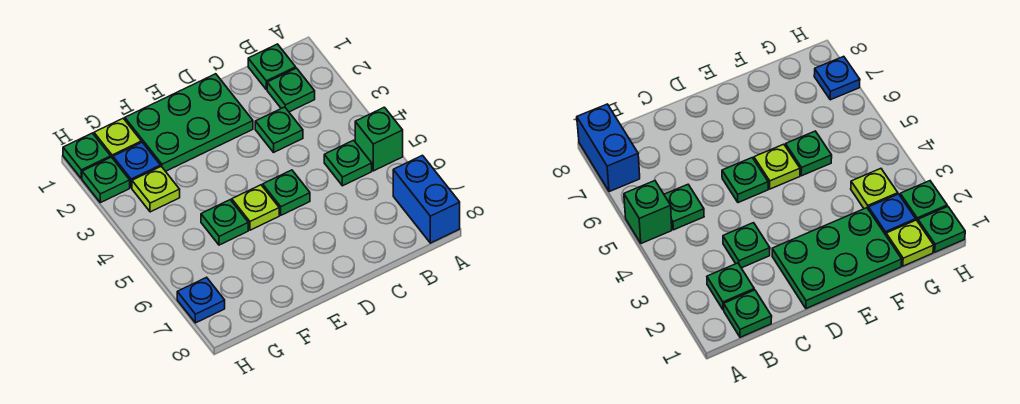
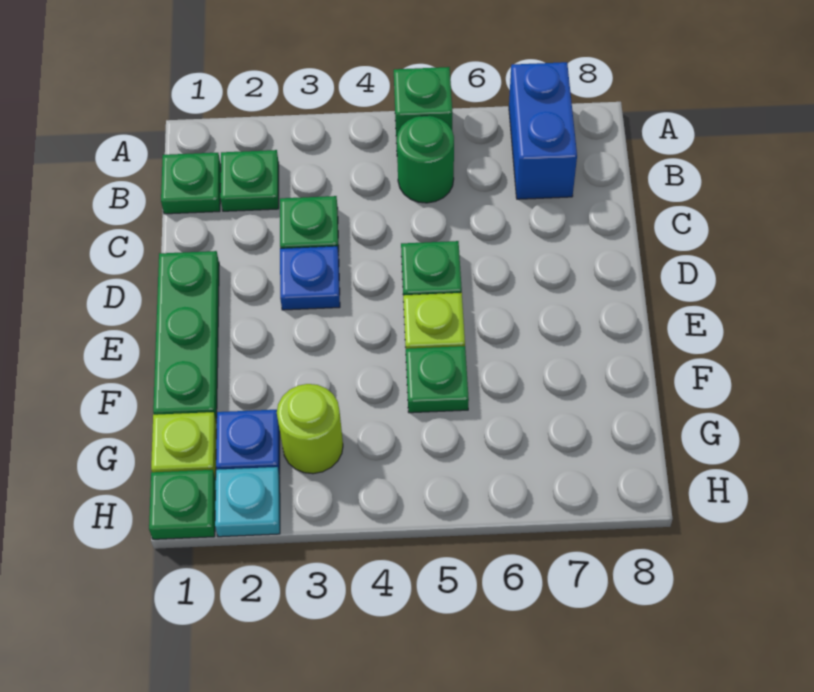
blue 1x2 brick [393,155,460,243] -> blue 1x2 brick turned to [509,62,577,199]
green 1x1 plate [324,140,372,186] -> green 1x1 round brick [397,116,454,203]
green 2x3 plate [125,74,253,171] -> green 1x3 plate [153,251,219,421]
lime 1x1 plate [132,166,180,212] -> lime 1x1 round brick [277,384,343,474]
green 1x1 plate [82,157,130,203] -> cyan 1x1 plate [215,467,280,537]
blue 1x1 plate [177,277,225,323] -> blue 1x1 plate moved to [280,246,340,310]

